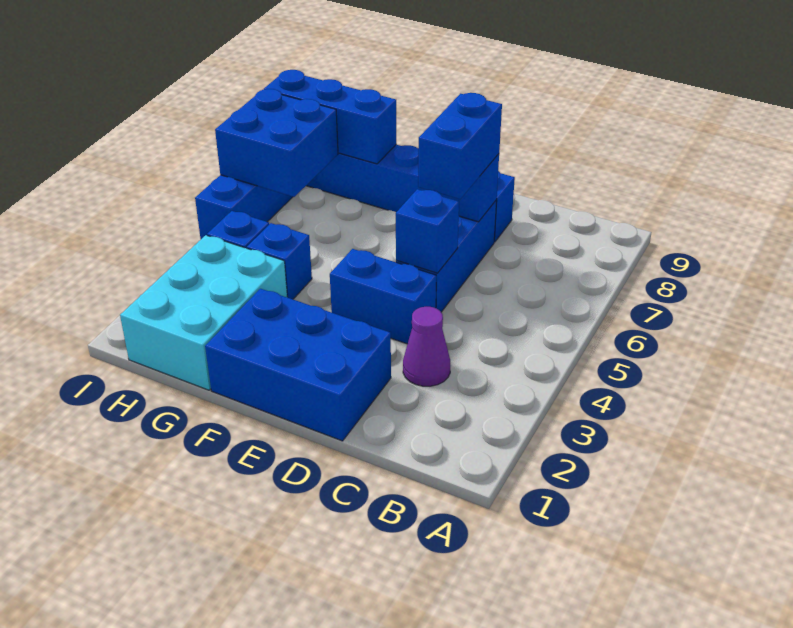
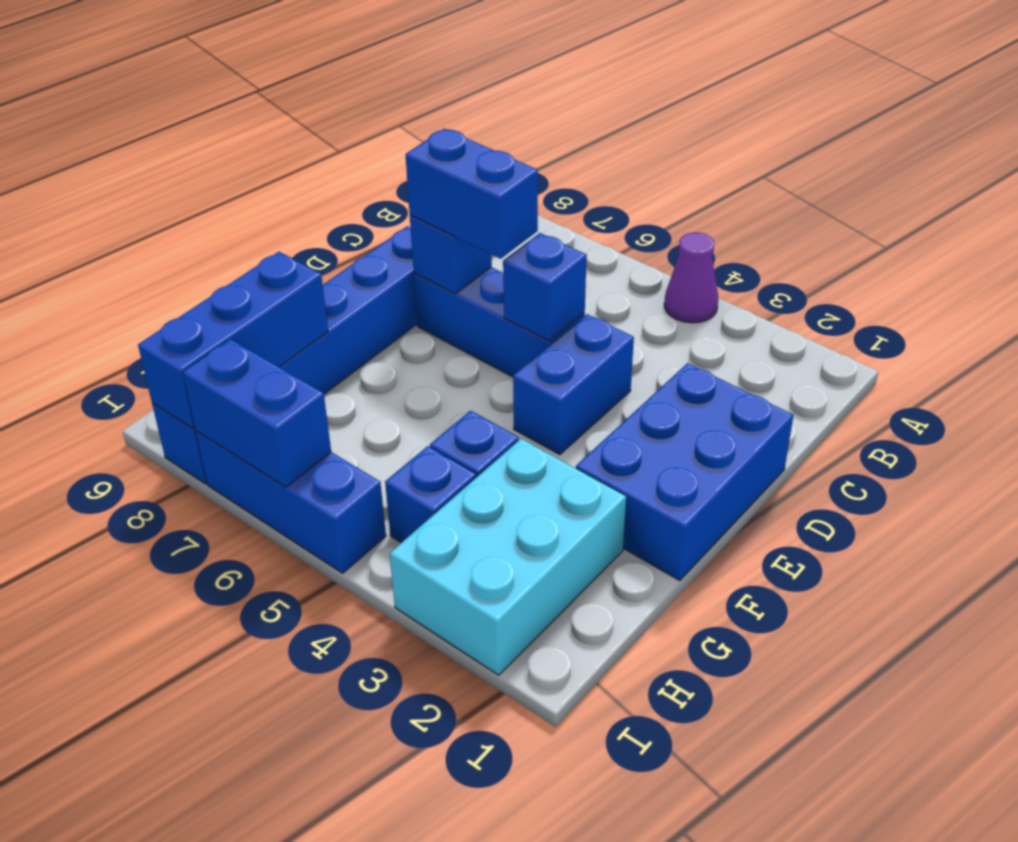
purple 1x1 cone [403,307,450,386] -> purple 1x1 cone moved to [664,233,718,323]
cyan 2x3 brick [120,235,287,390] -> cyan 2x3 brick turned to [390,439,626,675]
blue 2x2 brick [215,89,338,197] -> blue 1x2 brick [183,339,331,487]

